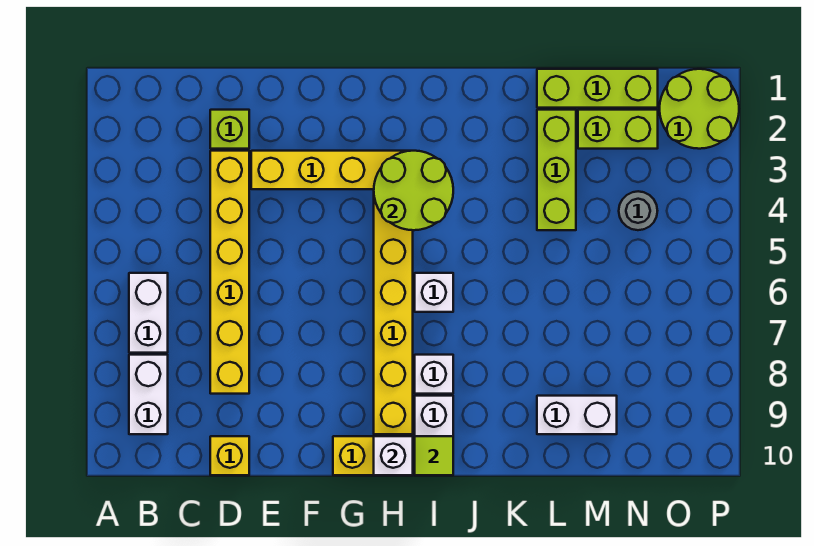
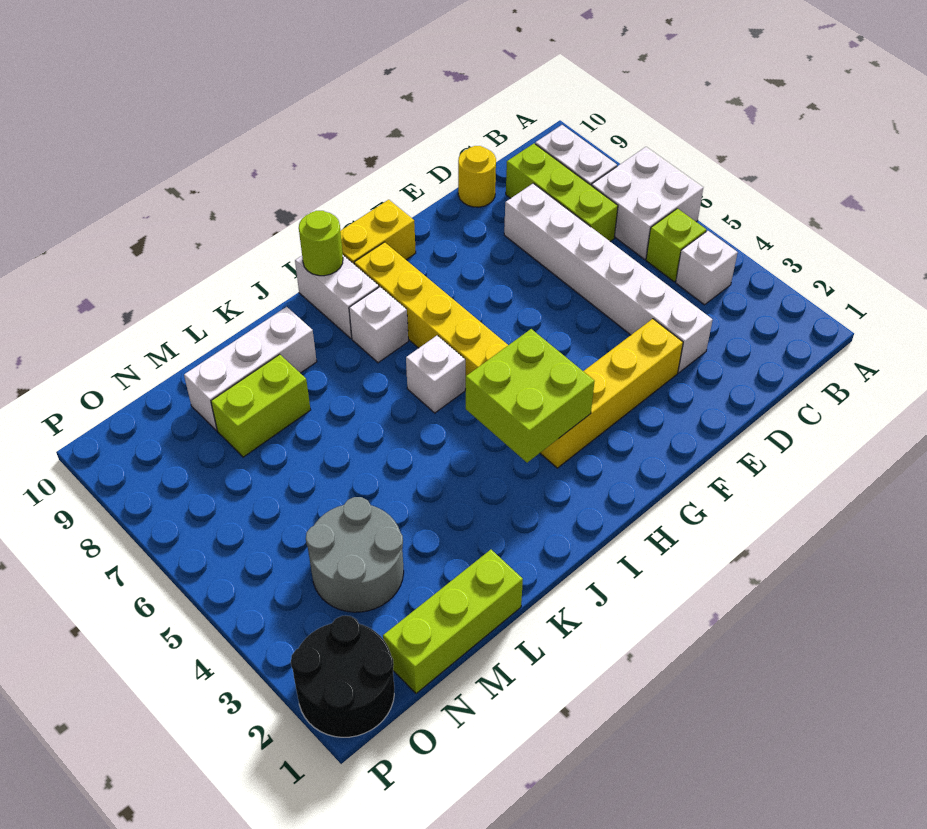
white 1x2 brick [129,273,168,353] -> white 2x2 brick [592,147,703,259]
lime 1x1 brick [210,110,249,149] -> lime 1x1 brick moved to [646,209,706,282]
yellow 1x6 brick [210,151,249,394] -> white 1x6 brick [504,183,712,373]
yellow 1x1 brick [210,436,249,475] -> yellow 1x1 round brick [458,146,496,207]
lime 2x2 round brick [374,151,453,230] -> lime 2x2 brick [465,329,594,463]
white 1x1 brick [374,436,413,475] -> white 1x1 brick moved to [676,231,738,305]
lime 1x1 tile [415,436,453,475] -> lime 1x1 round brick [299,211,343,276]
lime 1x3 brick [537,110,576,230] -> lime 1x3 brick moved to [506,143,618,241]
white 1x2 brick [537,396,617,434] -> white 1x3 brick [184,307,317,430]
lime 1x2 brick [578,110,658,149] -> lime 1x2 brick moved to [211,354,310,457]
grey 1x1 round brick [619,191,657,230] -> grey 2x2 round brick [306,497,404,612]
lime 2x2 round brick [660,69,739,149] -> black 2x2 round brick [291,616,394,737]

